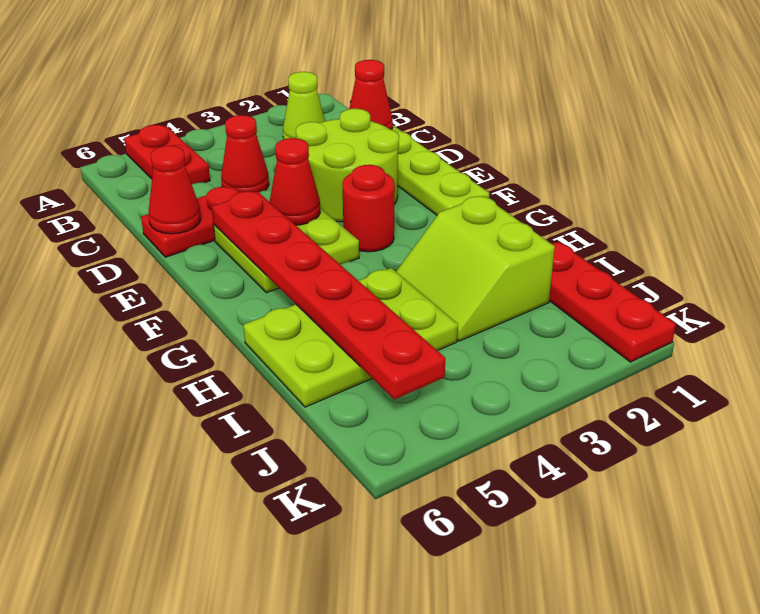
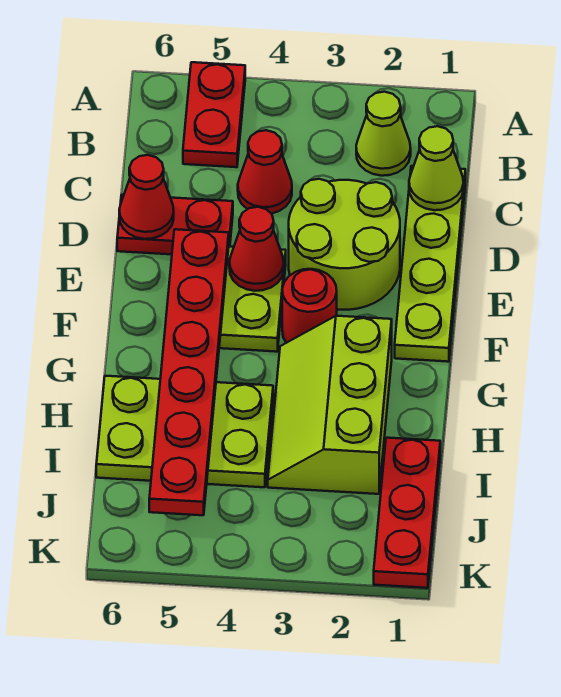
red 1x1 cone [349,60,393,130] -> lime 1x1 cone [409,126,463,210]
lime 2x2 slope [396,196,555,341] -> lime 2x3 slope [268,316,392,494]

